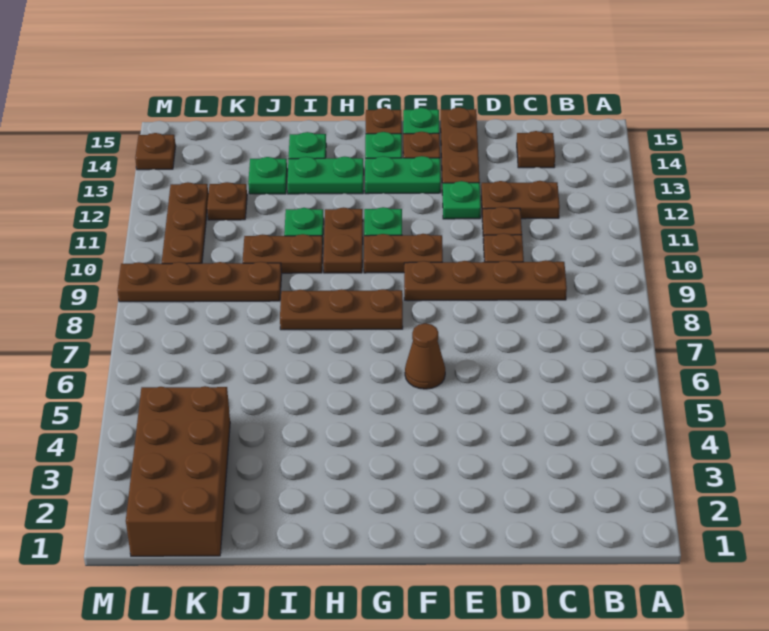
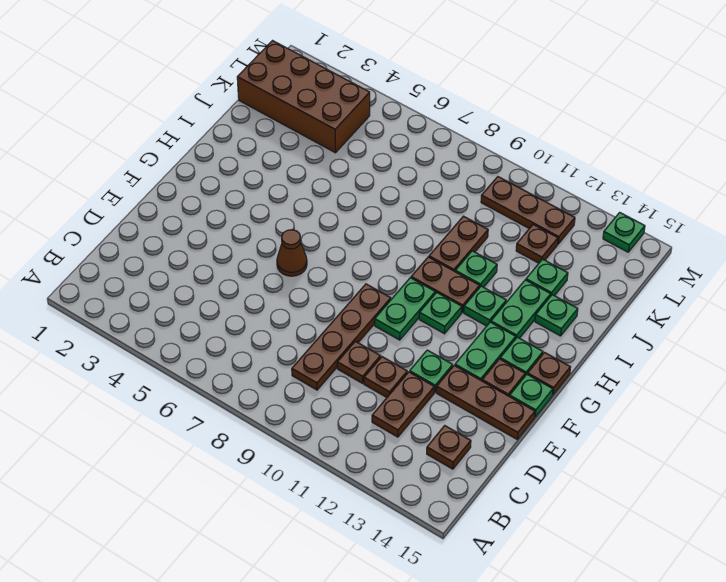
brown 1x2 plate [364,234,443,273] -> green 1x2 plate [375,278,435,340]
brown 1x3 plate [280,289,403,330] -> none
none -> green 1x1 plate [464,286,506,326]
brown 1x4 plate [118,262,282,302] -> none
brown 1x1 plate [135,133,176,170] -> green 1x1 plate [603,212,645,252]

